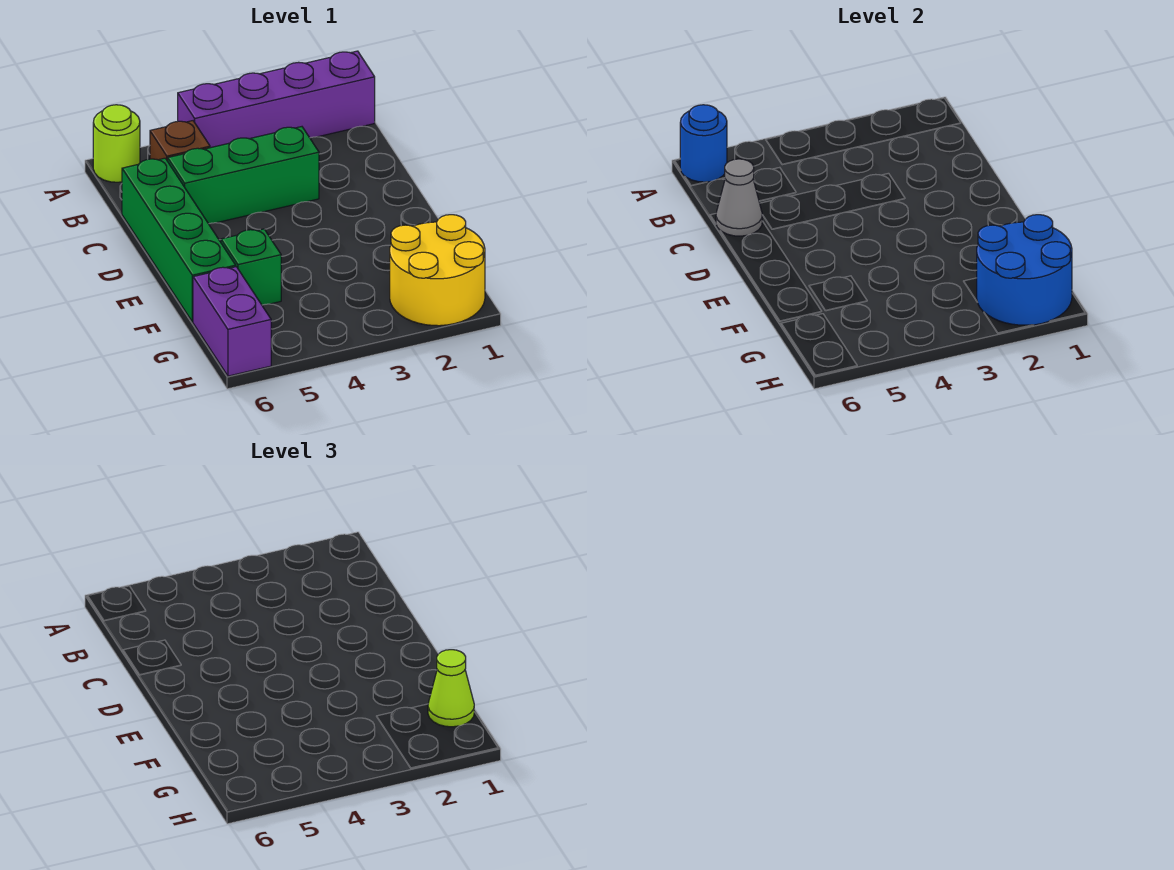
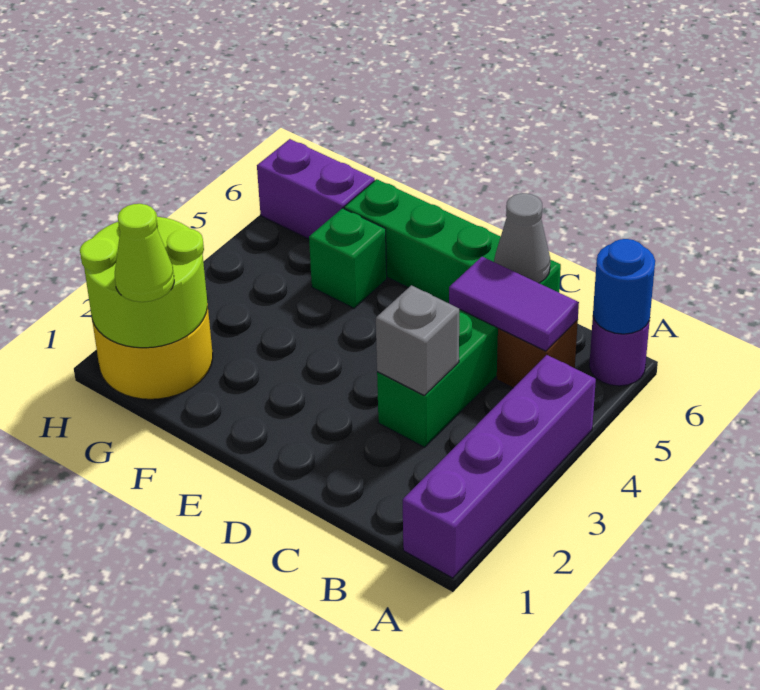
lime 1x1 round brick [93,105,140,182] -> purple 1x1 round brick [589,317,650,386]
none -> purple 1x2 tile [449,257,579,351]
none -> grey 1x1 brick [376,285,459,395]
blue 2x2 round brick [977,215,1072,325] -> lime 2x2 round brick [80,212,207,348]

